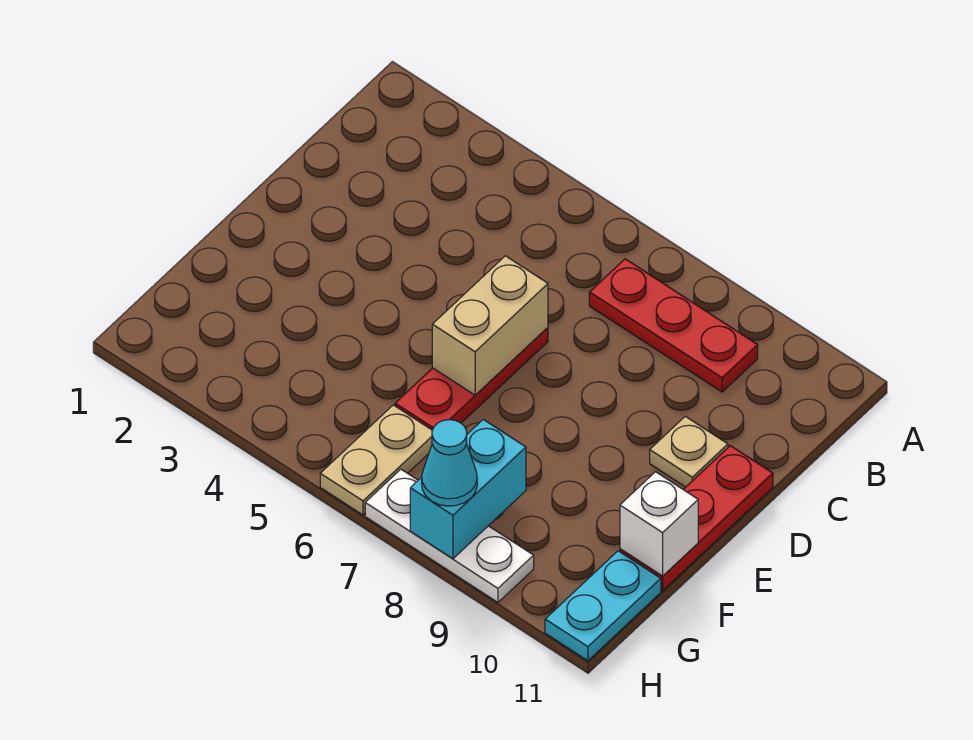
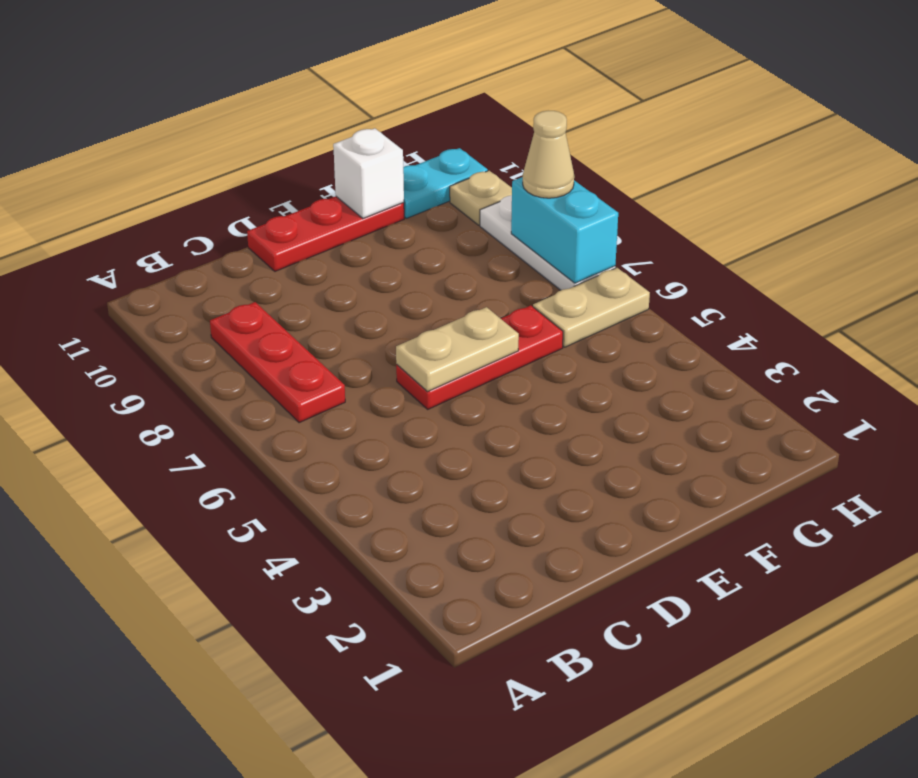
tan 1x2 brick [432,256,548,395] -> tan 1x2 plate [396,307,519,391]
tan 1x1 plate [650,416,728,487] -> tan 1x1 plate moved to [450,171,512,225]
cyan 1x2 brick [410,419,526,559] -> cyan 1x2 brick turned to [511,177,618,283]
cyan 1x1 cone [422,420,477,506] -> tan 1x1 cone [523,111,574,198]

